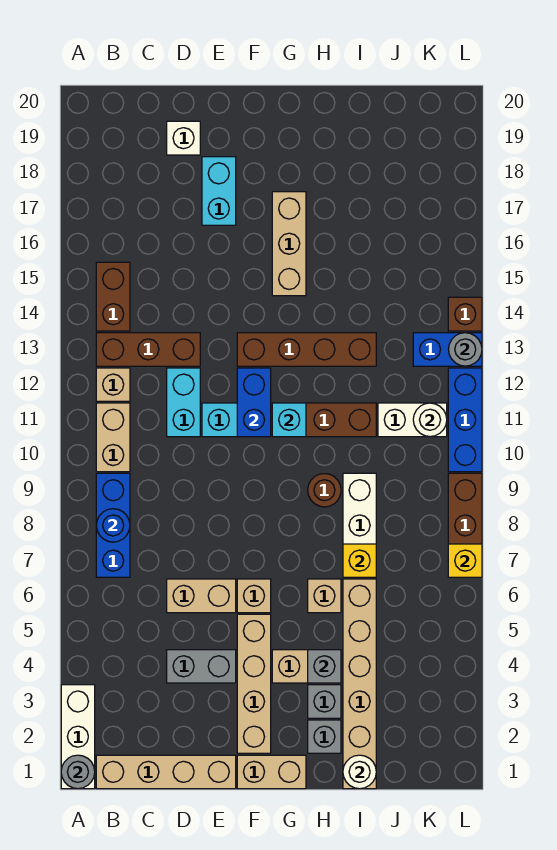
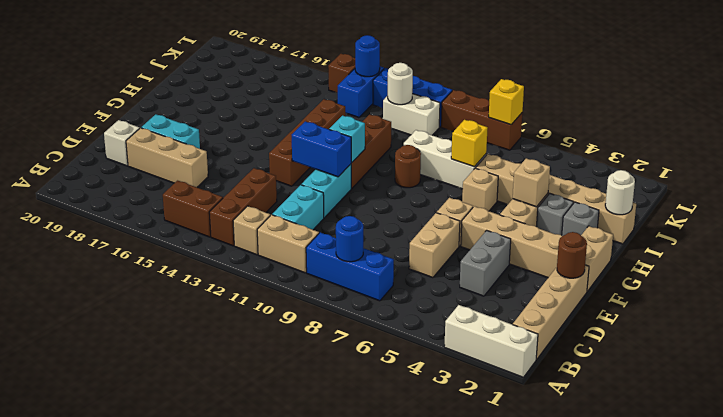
grey 1x1 round brick [61,755,95,789] -> none
cyan 1x2 brick [167,368,200,437] -> cyan 1x2 brick turned to [272,185,324,230]
none -> brown 1x1 round brick [557,232,587,278]
tan 1x3 brick [272,192,306,296] -> tan 1x3 brick moved to [126,128,208,187]
grey 1x1 brick [308,650,341,683] -> tan 1x1 brick [513,158,550,207]
white 1x2 brick [378,403,447,437] -> white 1x2 brick turned to [382,94,440,135]
grey 1x1 round brick [449,333,482,366] -> blue 1x1 round brick [355,35,380,77]

